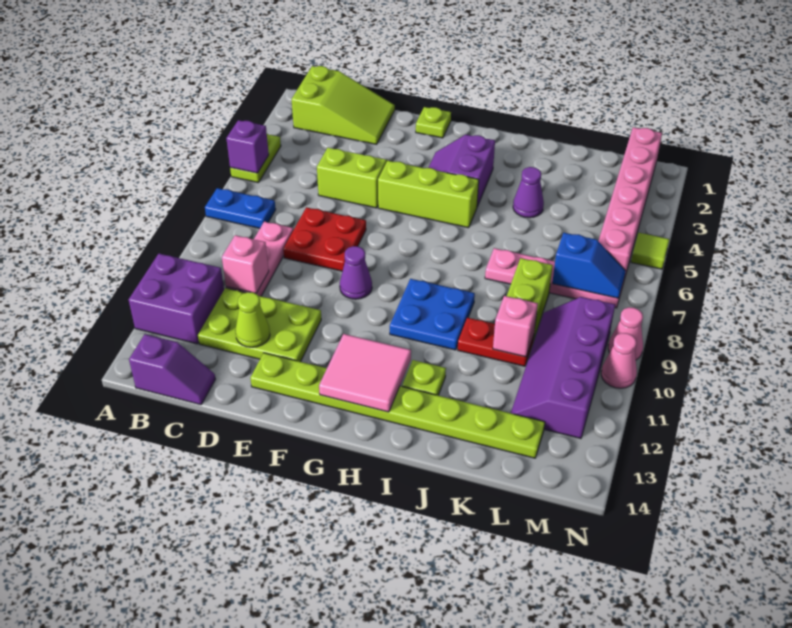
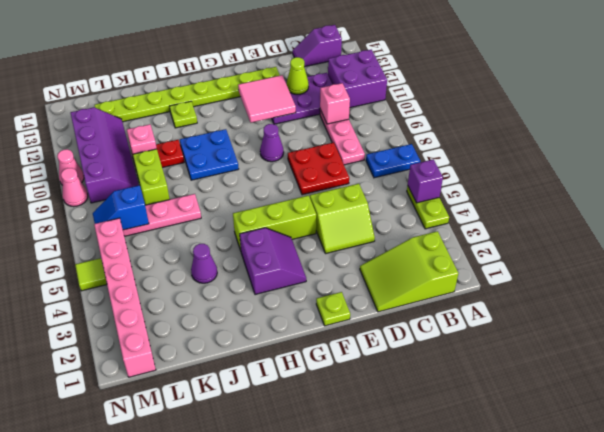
lime 2x3 plate [198,288,321,362] -> purple 2x3 plate [272,73,333,124]
pink 2x2 tile [319,334,411,412] -> pink 2x2 tile moved to [238,75,296,123]

